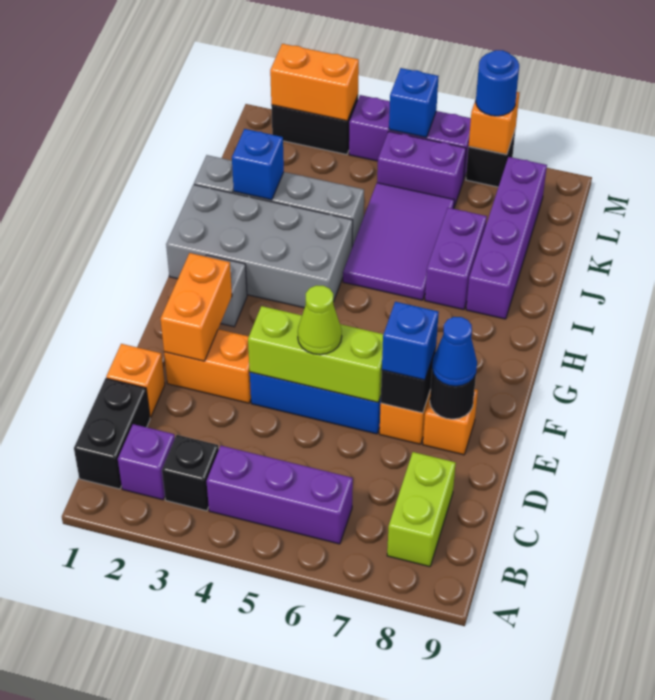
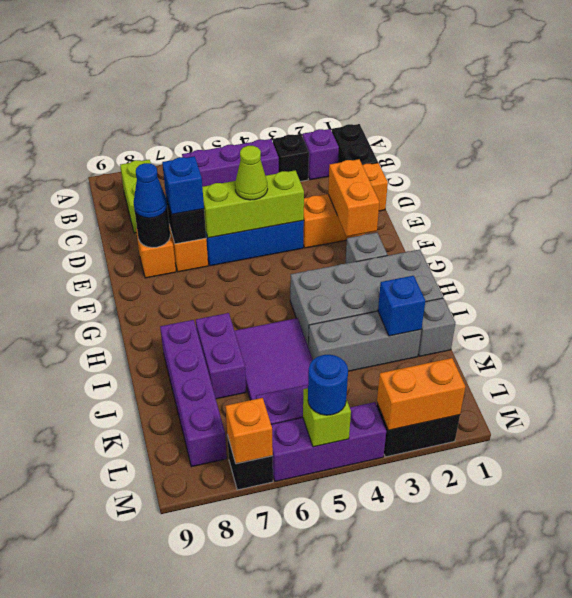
blue 1x1 brick [389,68,439,137] -> lime 1x1 brick [303,388,351,447]
blue 1x1 round brick [476,50,519,116] -> blue 1x1 round brick moved to [308,355,348,415]

